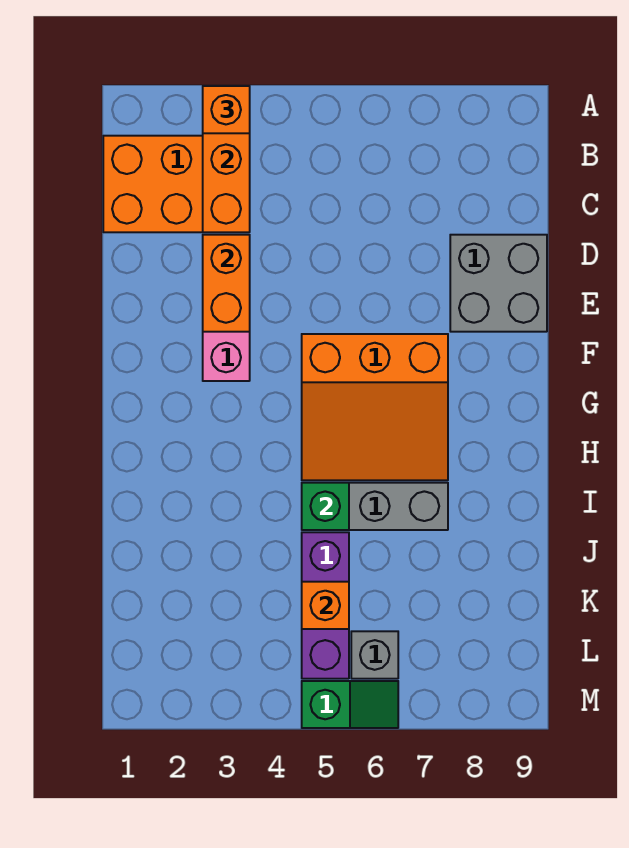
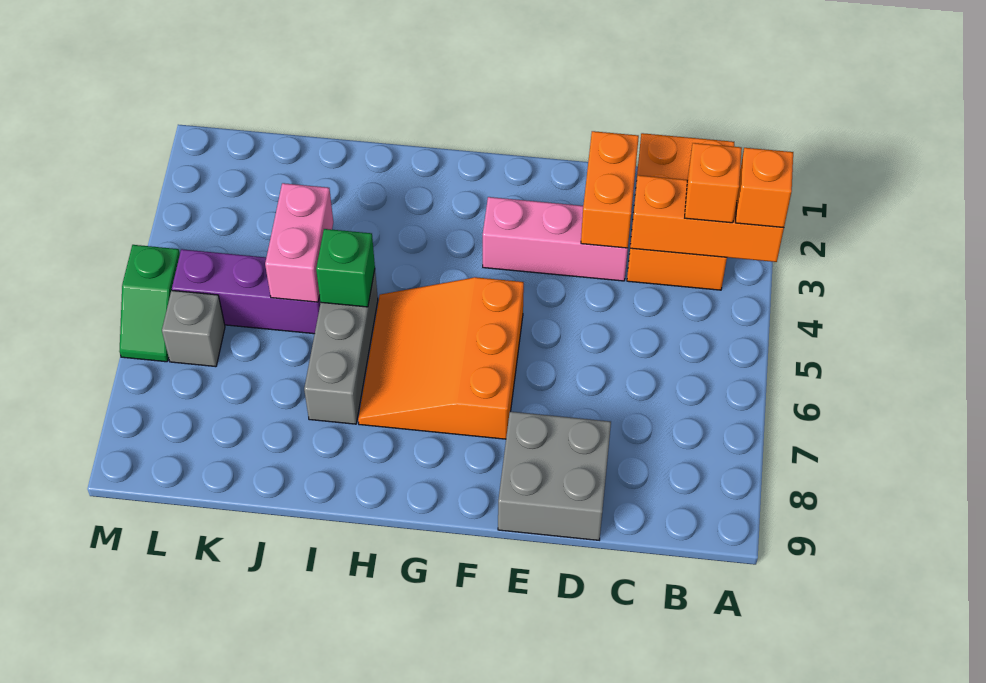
orange 1x2 brick [203,235,250,332] -> orange 1x2 brick turned to [581,131,639,248]
none -> pink 1x2 brick [265,183,333,302]
orange 1x1 brick [302,582,349,629] -> orange 1x1 brick moved to [685,143,742,223]

